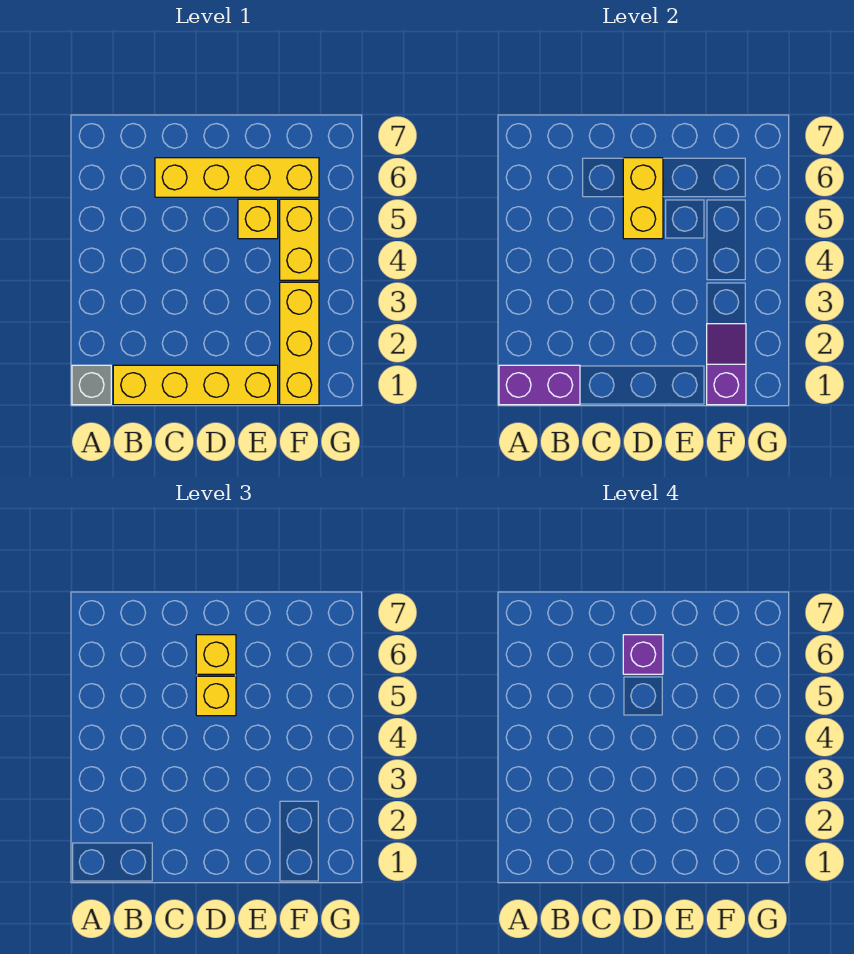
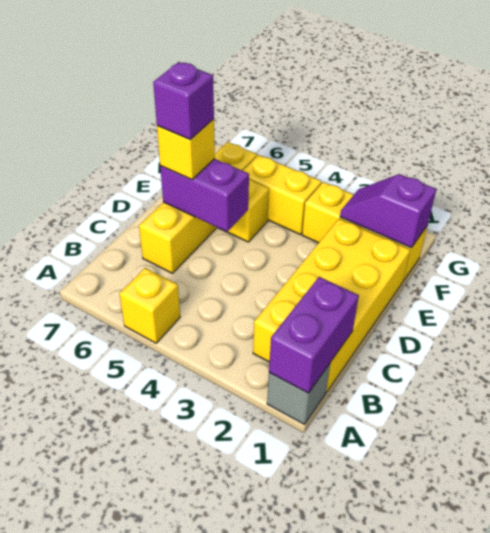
yellow 1x4 brick [113,365,278,405] -> yellow 2x4 brick [253,219,410,392]
yellow 1x2 brick [623,158,663,239] -> purple 1x2 brick [160,159,249,232]
yellow 1x1 brick [196,676,236,716] -> yellow 1x1 brick moved to [119,268,180,343]

